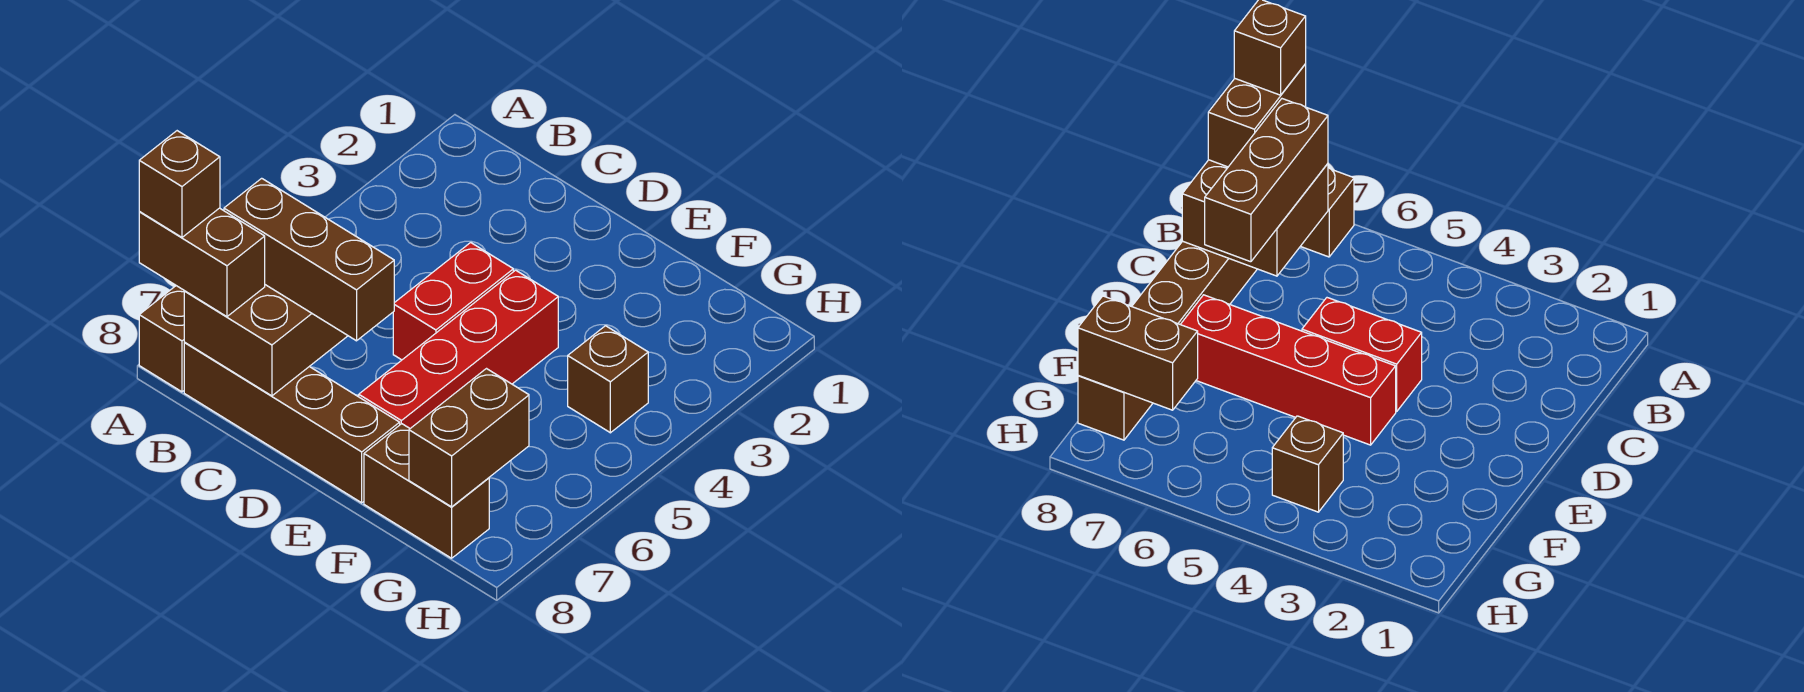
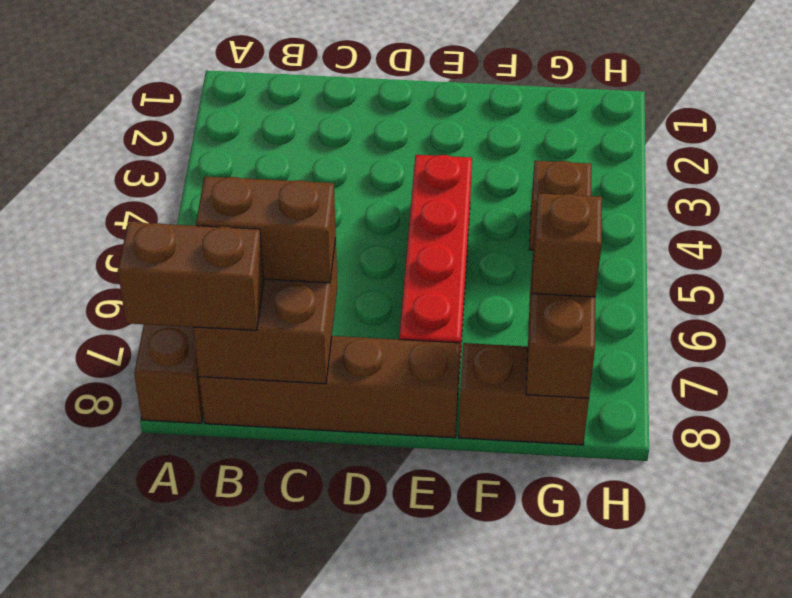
brown 1x1 brick [139,131,220,237] -> brown 1x1 brick moved to [532,193,602,297]
brown 1x3 brick [224,178,394,341] -> brown 1x2 brick [196,176,336,283]
red 1x2 brick [393,243,513,360] -> none

